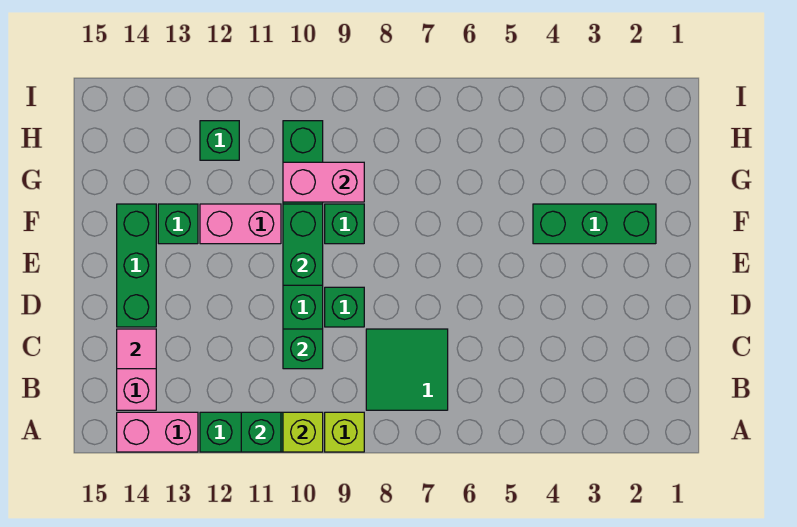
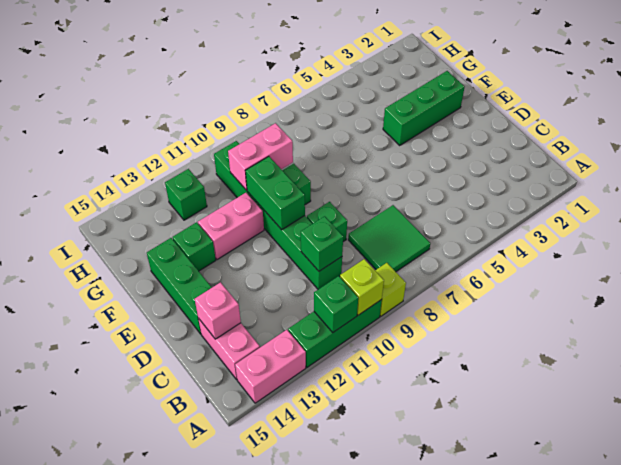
pink 1x1 tile [117,329,156,369] -> pink 1x1 brick [195,282,241,339]

